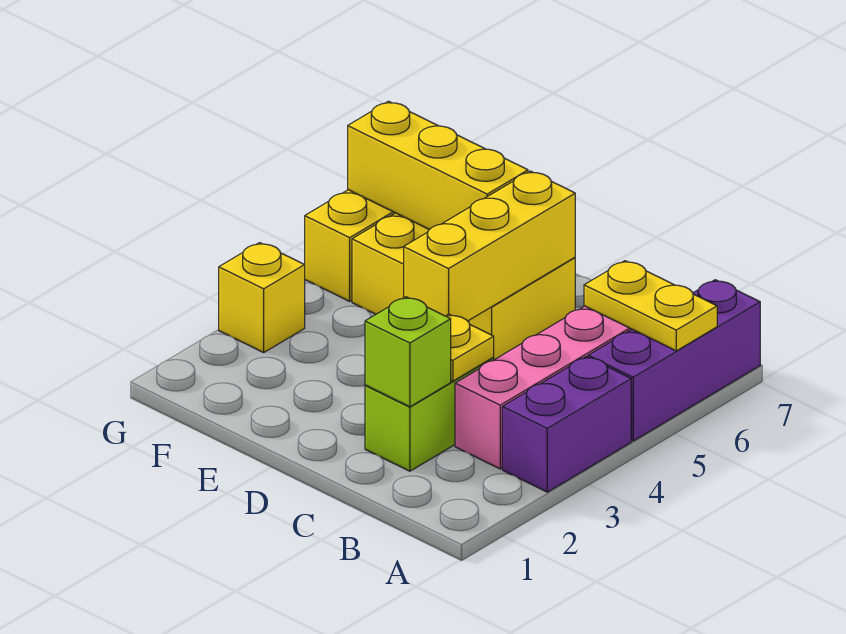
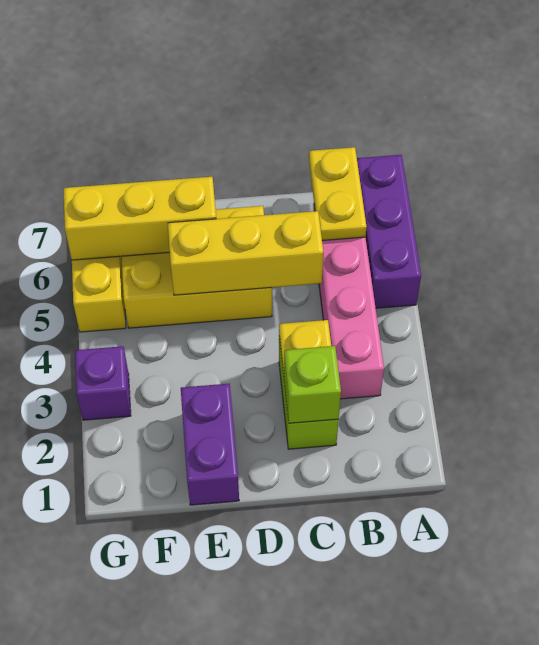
purple 1x2 brick [502,357,631,492] -> purple 1x2 brick moved to [181,384,239,505]
yellow 1x2 plate [584,261,717,351] -> yellow 1x2 plate turned to [309,147,367,241]
yellow 1x3 brick [404,171,575,321] -> yellow 1x3 brick turned to [168,211,323,295]
yellow 1x1 brick [219,243,305,352] -> purple 1x1 brick [75,346,131,420]

